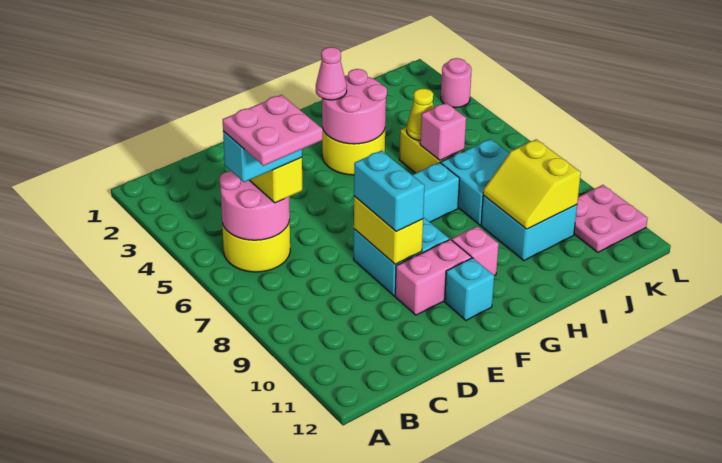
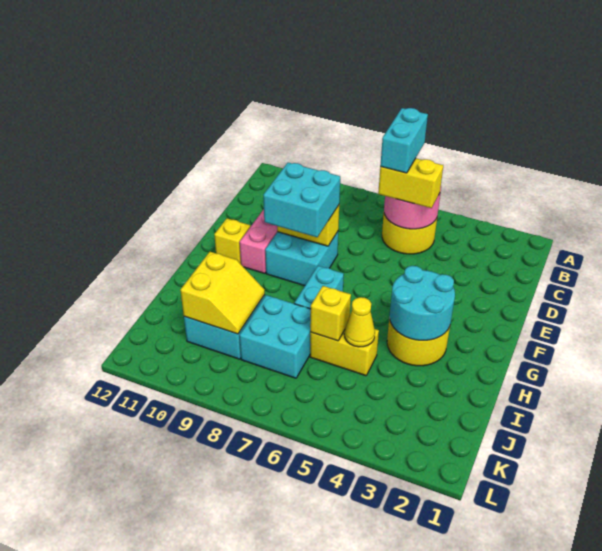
pink 2x2 plate [223,95,323,166] -> none
cyan 1x2 brick [354,151,425,232] -> cyan 2x2 brick [263,163,340,237]
cyan 1x1 brick [445,258,494,320] -> yellow 1x1 brick [214,219,250,264]
pink 2x2 round brick [322,69,387,144] -> cyan 2x2 round brick [390,266,455,340]
pink 1x1 cone [316,47,347,100] -> none
pink 1x1 brick [452,226,499,276] -> none
pink 1x1 brick [420,103,466,160] -> yellow 1x1 brick [310,286,351,341]
yellow 2x2 slope [483,139,581,229] -> yellow 2x2 slope turned to [180,252,265,334]
pink 2x2 plate [574,185,648,252] -> none
pink 1x1 round brick [441,58,472,107] -> none

